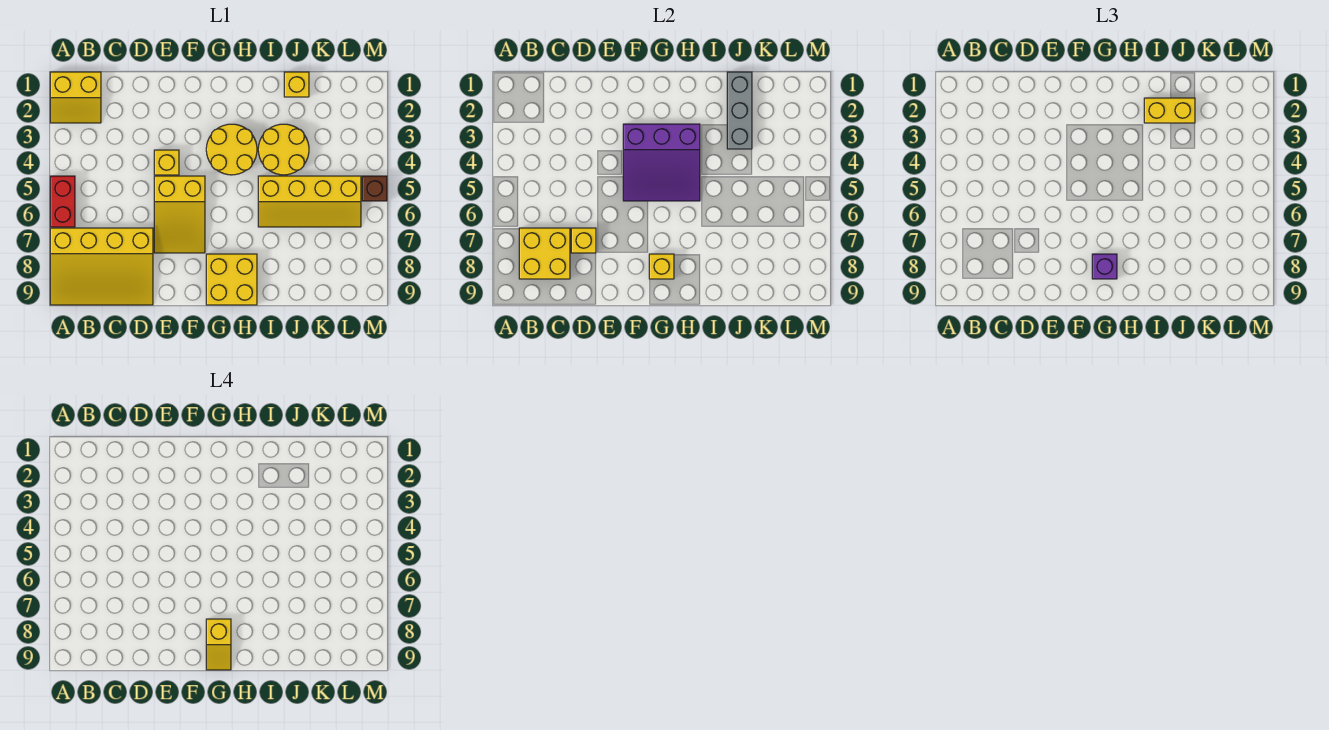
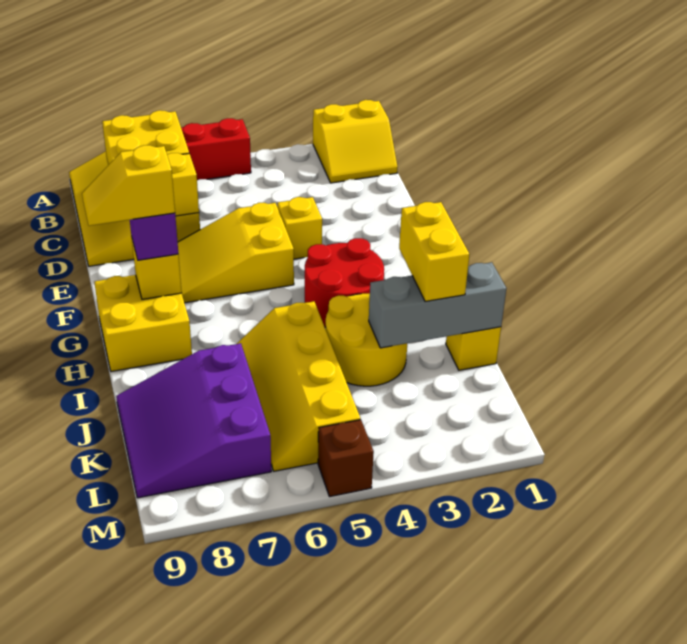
yellow 2x2 slope [50,72,101,123] -> yellow 2x2 slope turned to [313,100,398,183]
purple 3x3 slope [623,124,700,201] -> purple 3x3 slope moved to [116,343,271,498]
yellow 2x2 round brick [206,124,257,175] -> red 2x2 round brick [305,238,384,327]

